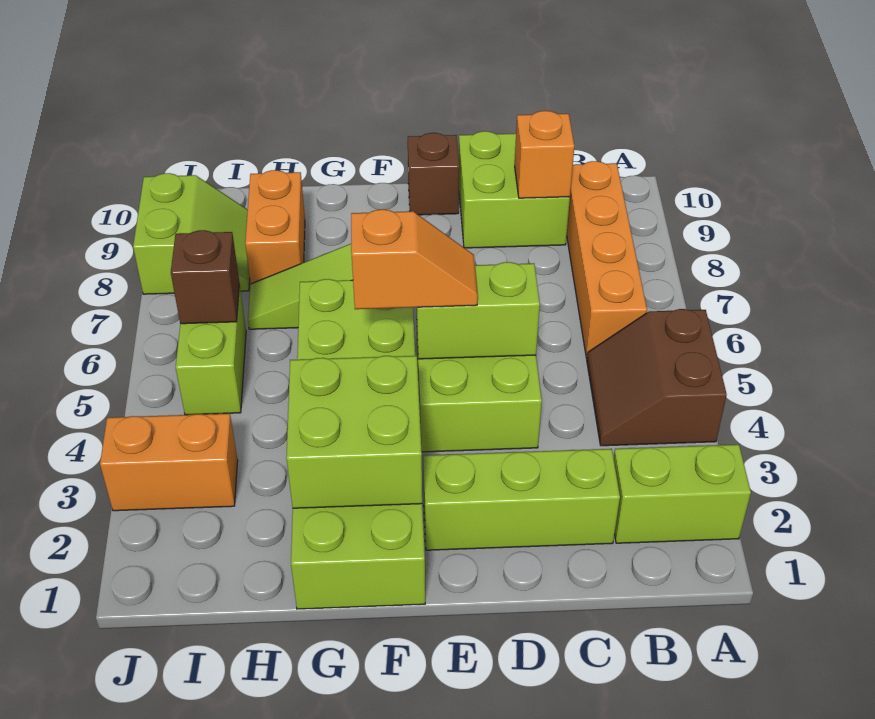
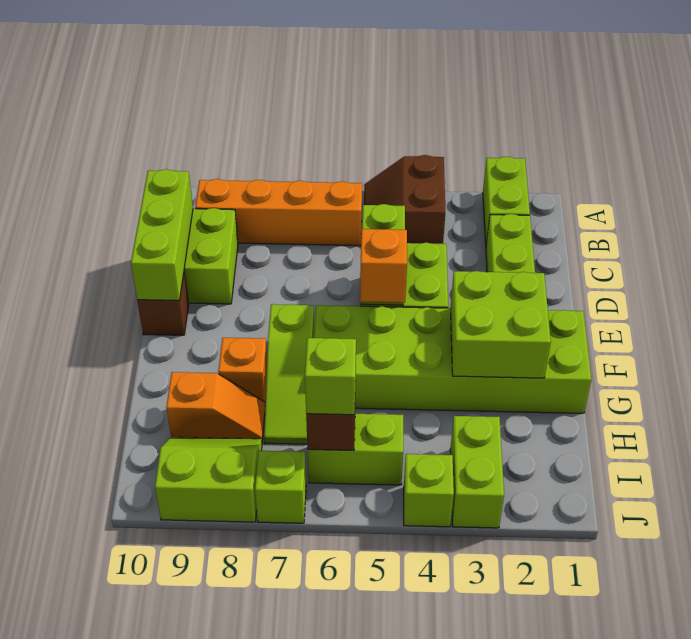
brown 2x2 slope [587,309,727,446] -> brown 2x2 slope turned to [364,155,445,244]
orange 1x1 brick [515,111,574,198] -> orange 1x1 brick moved to [218,338,267,402]
none -> lime 1x3 brick [131,169,193,301]
orange 1x2 brick [245,170,305,284] -> orange 1x2 slope [166,372,265,440]
orange 1x2 brick [100,413,238,511] -> lime 1x2 brick [450,416,504,528]
none -> lime 1x1 brick [305,338,356,415]
none -> lime 1x1 brick [404,454,454,527]
none -> lime 1x1 brick [255,451,306,523]

